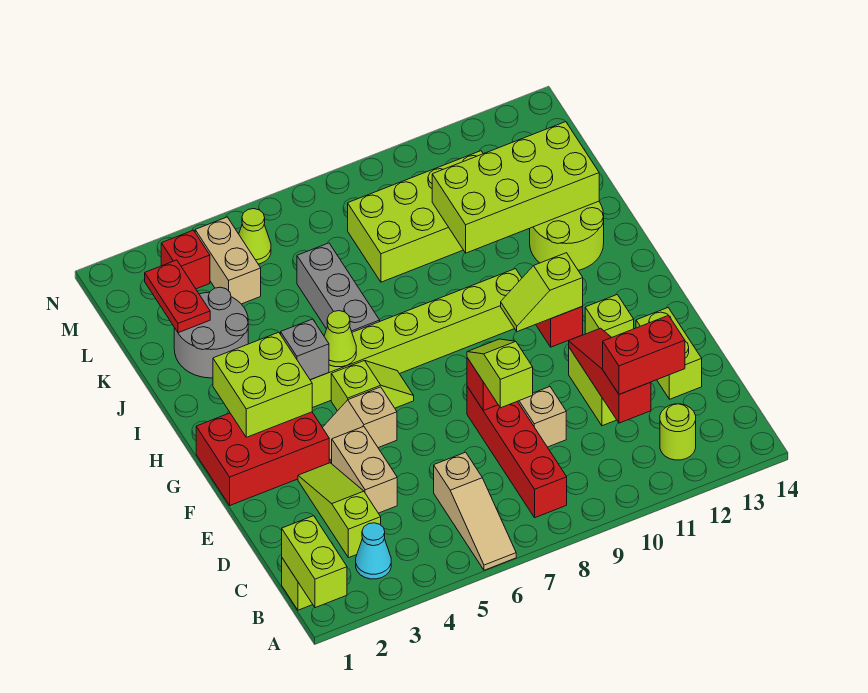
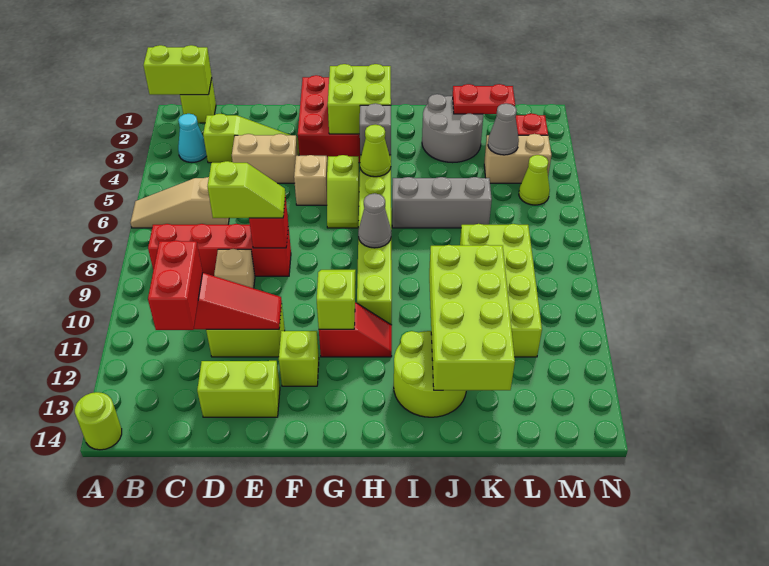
lime 1x1 round brick [660,404,696,460] -> lime 1x1 round brick moved to [75,392,122,450]
none -> grey 1x1 cone [358,193,391,248]
none -> grey 1x1 cone [488,103,519,155]

